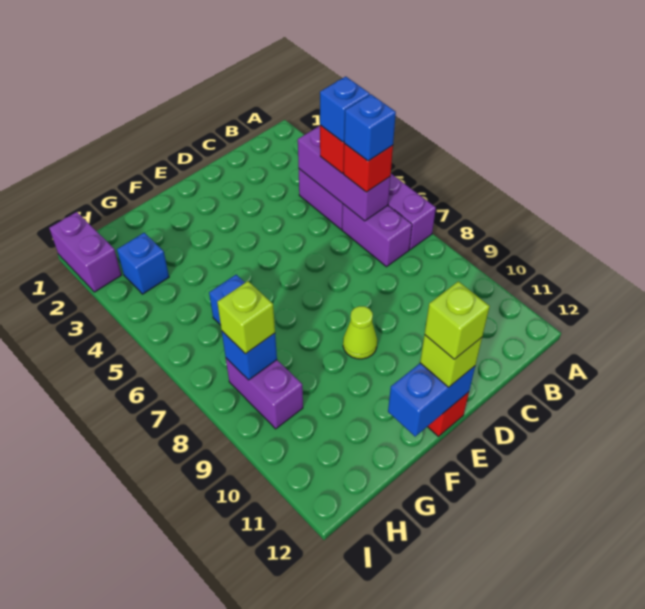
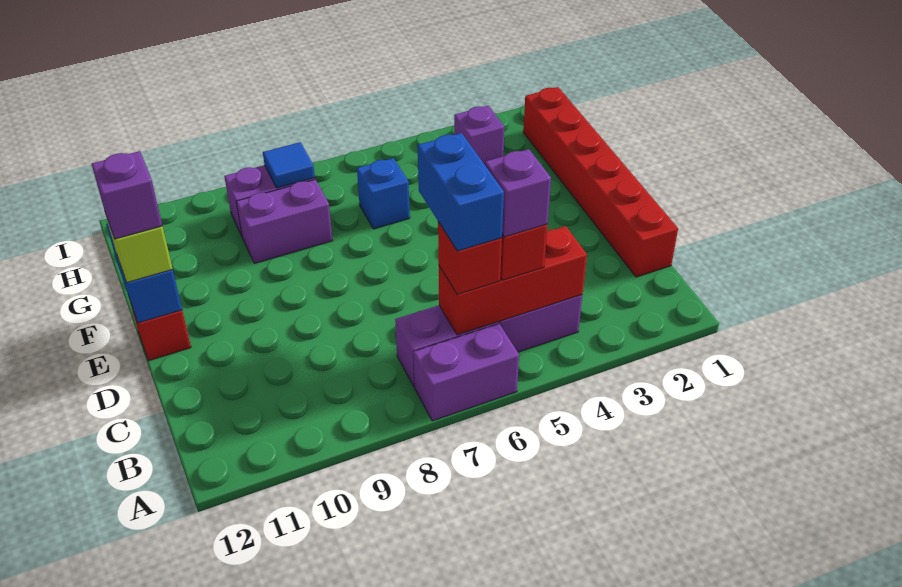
purple 1x3 brick [298,126,390,221] -> red 1x3 brick [439,226,587,335]
blue 1x1 brick [320,77,370,142] -> purple 1x1 brick [485,149,551,237]
blue 1x1 brick [344,94,396,161] -> blue 1x2 brick [418,133,504,251]
none -> red 1x6 brick [523,87,678,277]
lime 1x1 cone [343,306,377,359] -> none
lime 1x1 brick [425,281,490,359] -> purple 1x1 brick [92,151,162,239]
blue 1x1 brick [117,233,169,294] -> purple 1x1 brick [454,106,504,165]
blue 1x1 brick [222,331,277,380] -> blue 1x1 tile [263,142,315,188]
lime 1x1 brick [217,281,275,354] -> none
purple 1x2 brick [49,212,121,292] -> purple 1x2 brick moved to [236,180,333,263]

